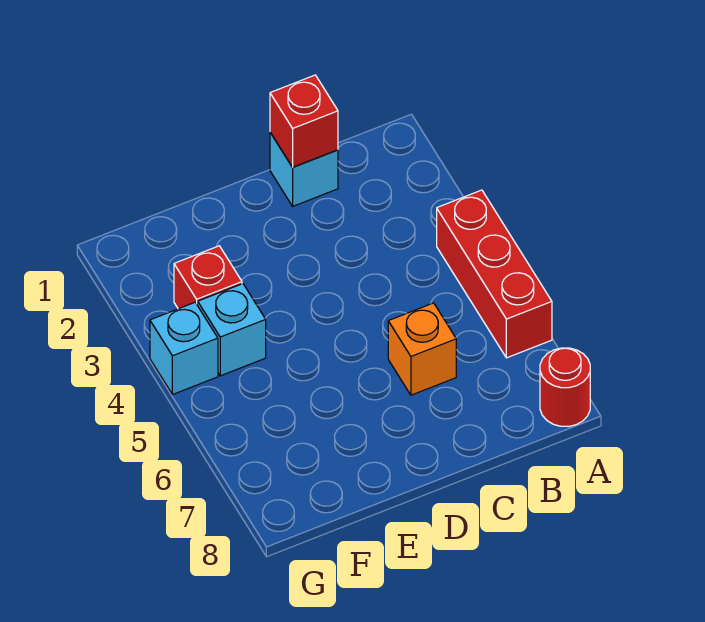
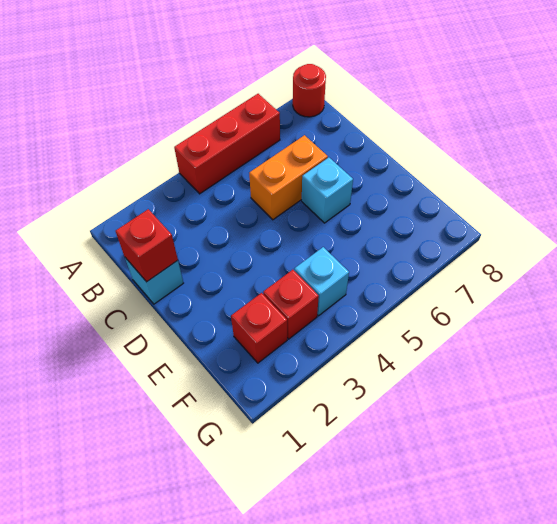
orange 1x1 brick [388,303,456,395] -> orange 1x2 brick [249,135,328,220]
none -> red 1x1 brick [231,293,287,363]
cyan 1x1 brick [150,302,218,395] -> cyan 1x1 brick moved to [302,158,353,223]

